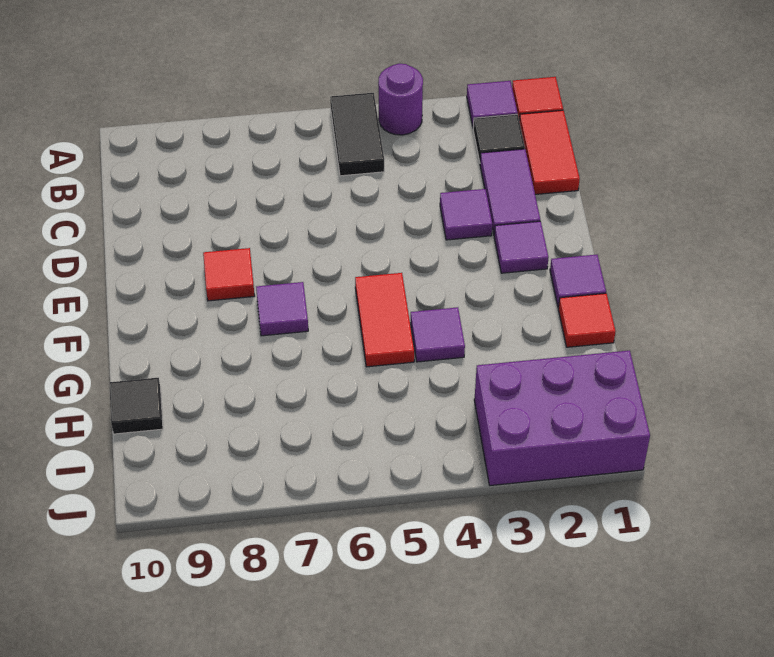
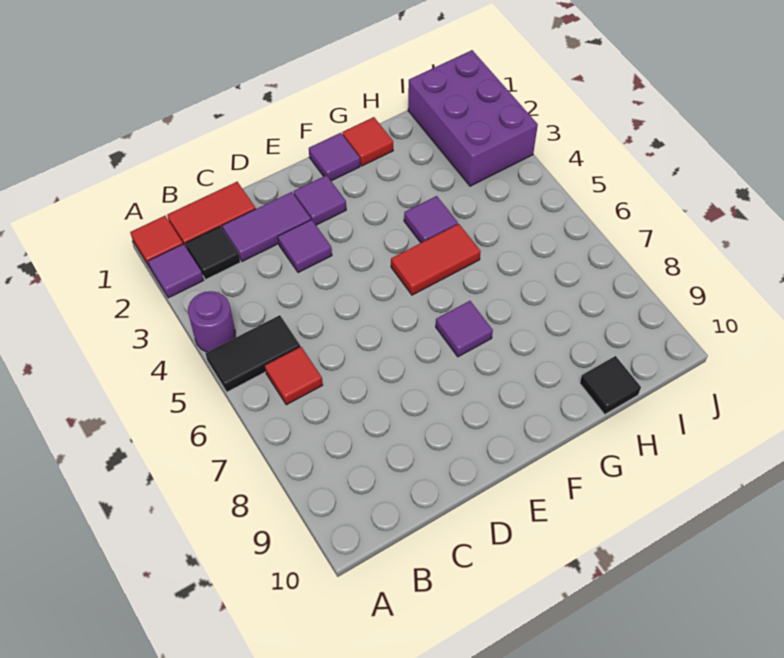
red 1x1 tile [203,248,255,301] -> red 1x1 tile moved to [265,347,323,405]

